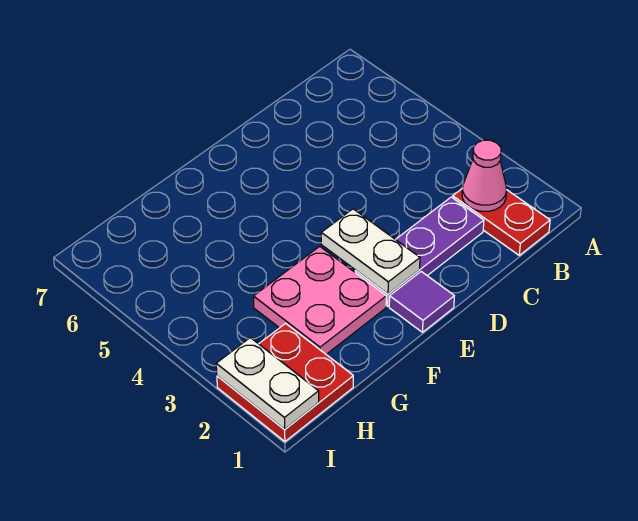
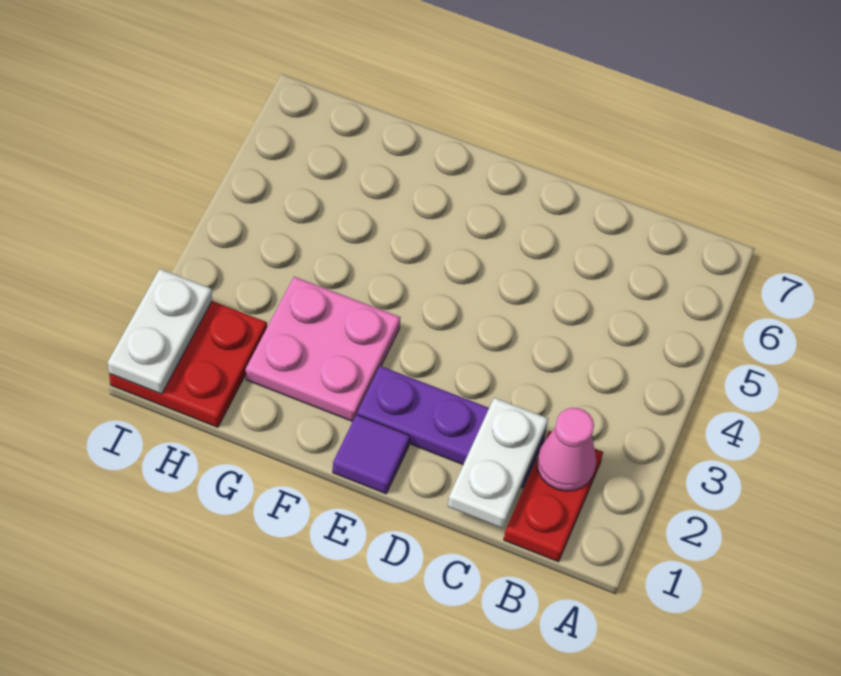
white 1x2 plate [321,209,420,294] -> white 1x2 plate moved to [448,398,548,528]

